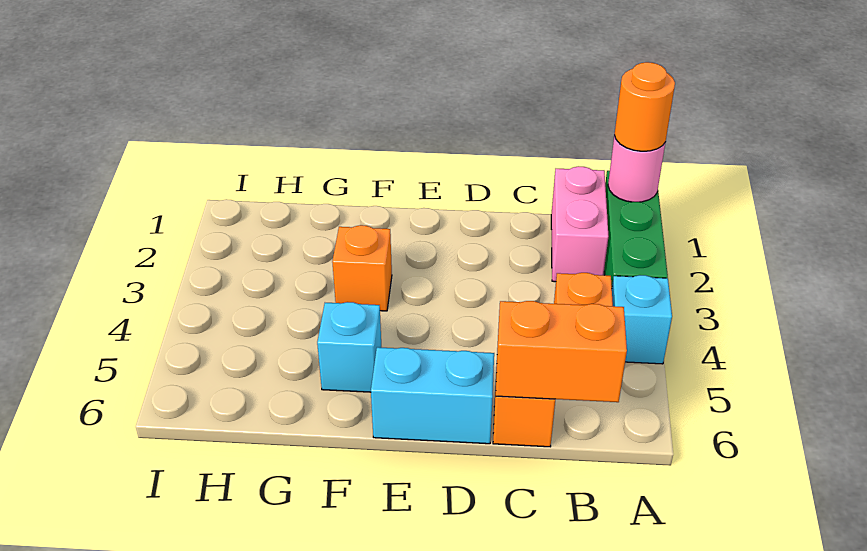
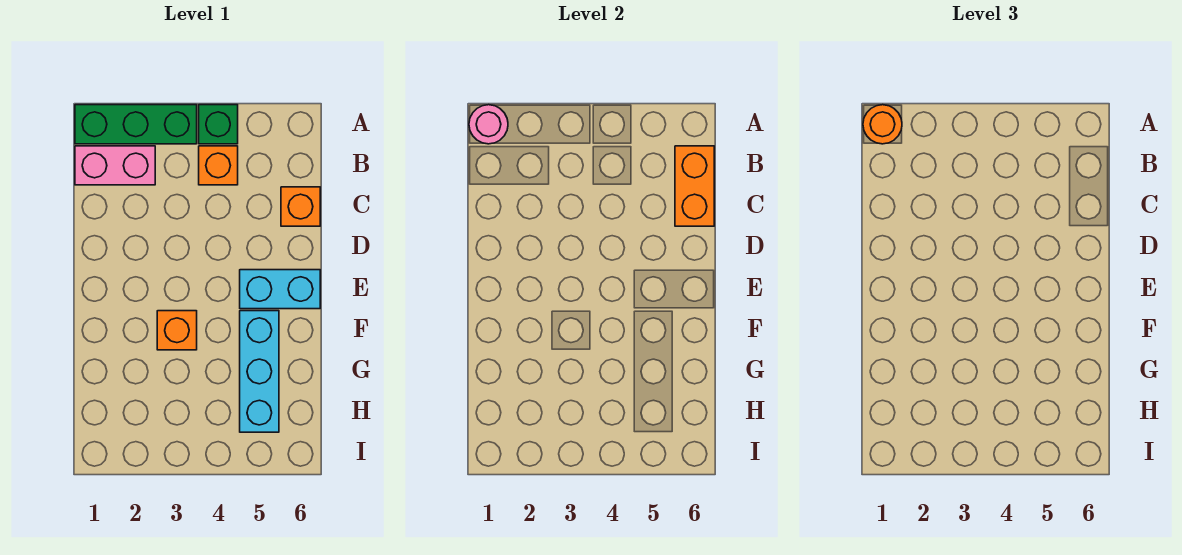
cyan 1x1 brick [612,275,672,364] -> green 1x1 brick [199,105,238,144]
cyan 1x2 brick [371,347,494,444] -> cyan 1x2 brick turned to [240,270,320,309]
cyan 1x1 brick [317,302,382,392] -> cyan 1x3 brick [240,311,279,432]

